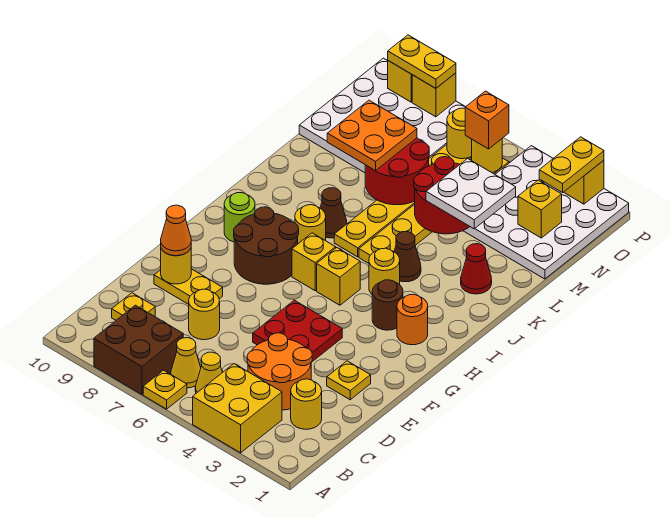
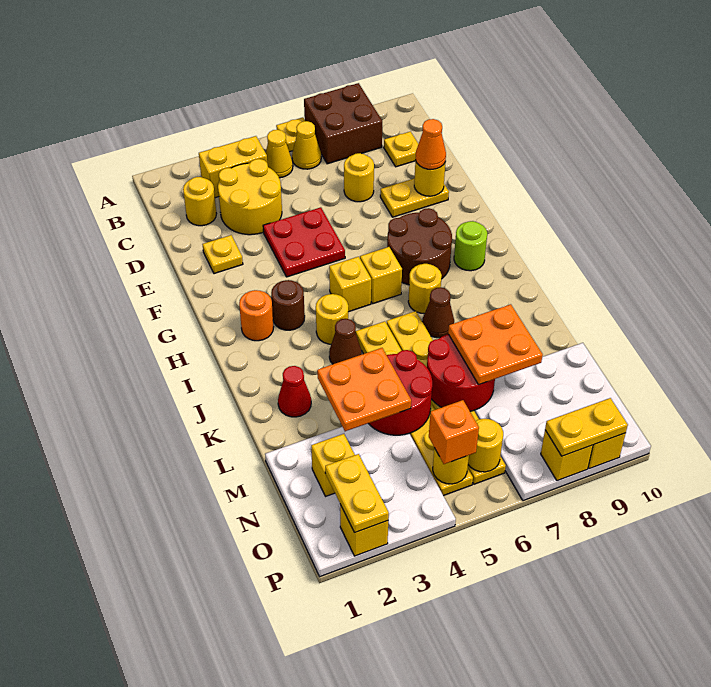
yellow 2x2 brick [193,364,282,453] -> yellow 1x2 brick [199,136,267,198]
orange 2x2 round brick [247,333,312,410] -> yellow 2x2 round brick [218,159,282,235]
white 2x2 plate [426,159,516,229] -> orange 2x2 plate [317,348,411,431]

